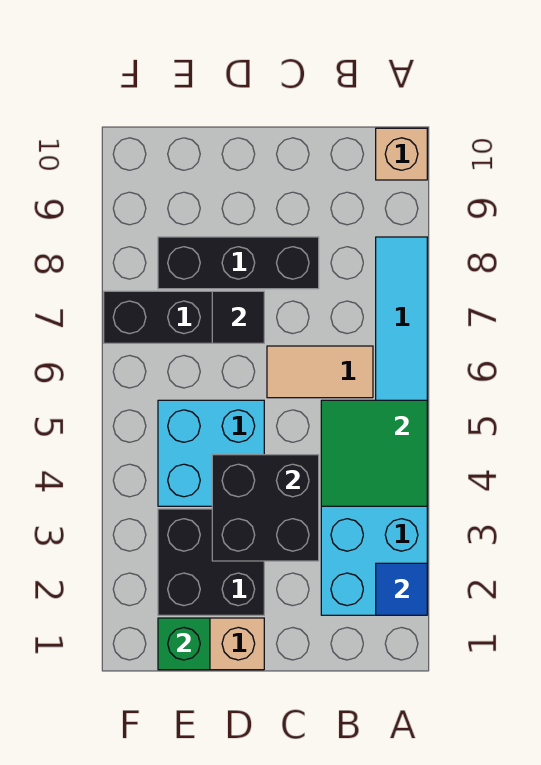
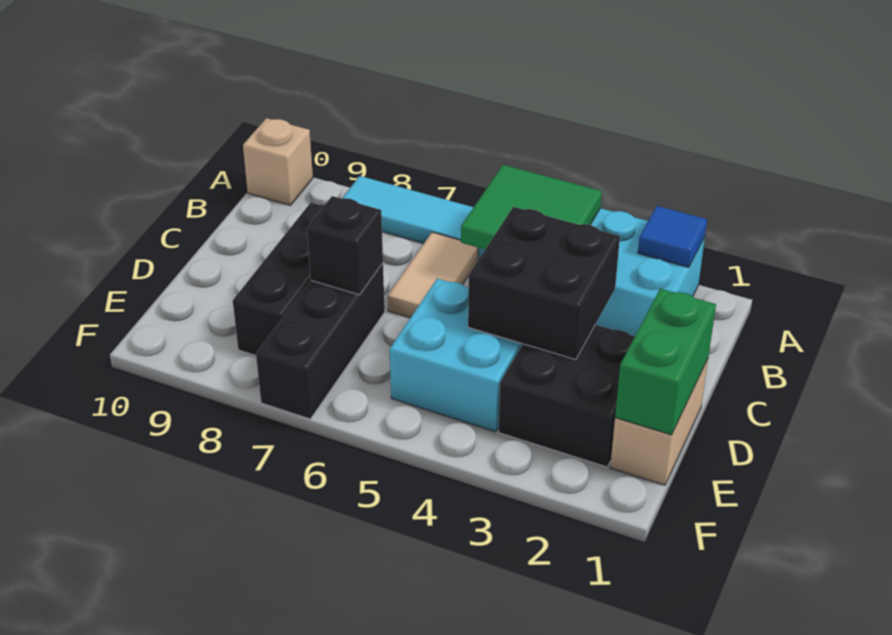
black 1x1 tile [212,291,264,343] -> black 1x1 brick [307,196,383,295]
green 1x1 brick [158,618,210,670] -> green 1x2 brick [615,288,716,435]

